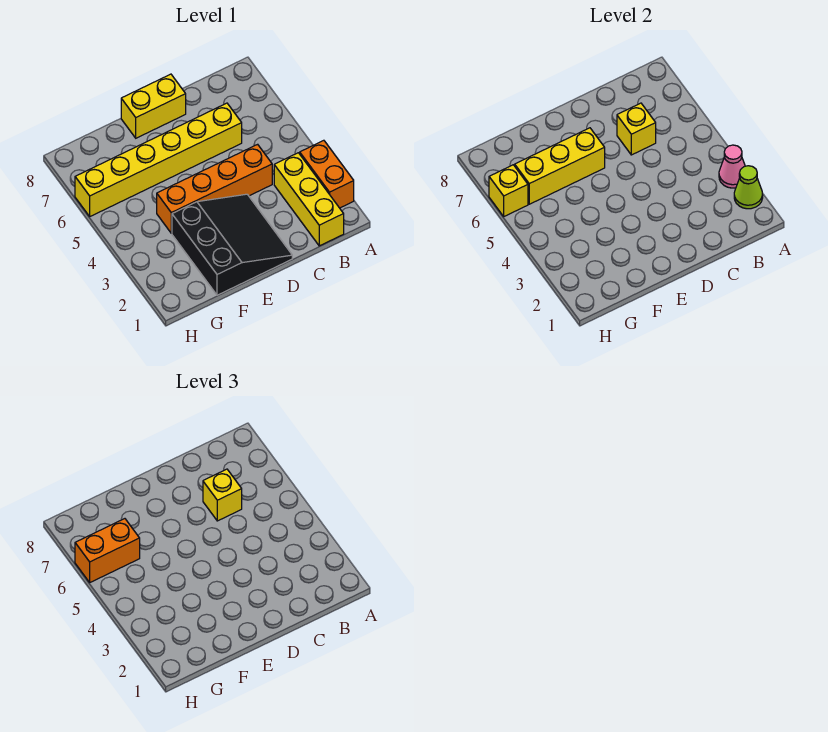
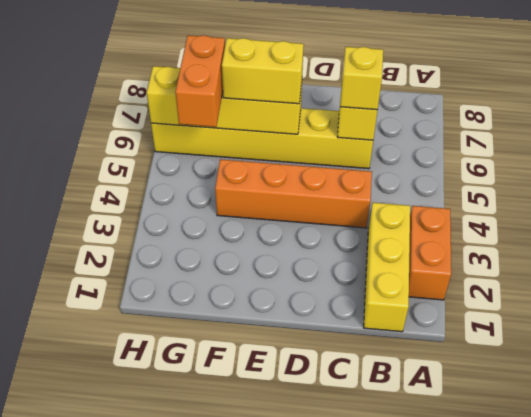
lime 1x1 cone [734,166,763,209] -> none
pink 1x1 cone [719,145,745,188] -> none
black 3x3 slope [172,194,292,295] -> none
yellow 1x2 brick [121,74,186,138] -> yellow 1x2 brick moved to [222,38,304,104]
orange 1x2 brick [75,519,140,582] -> orange 1x2 brick turned to [175,35,225,127]

